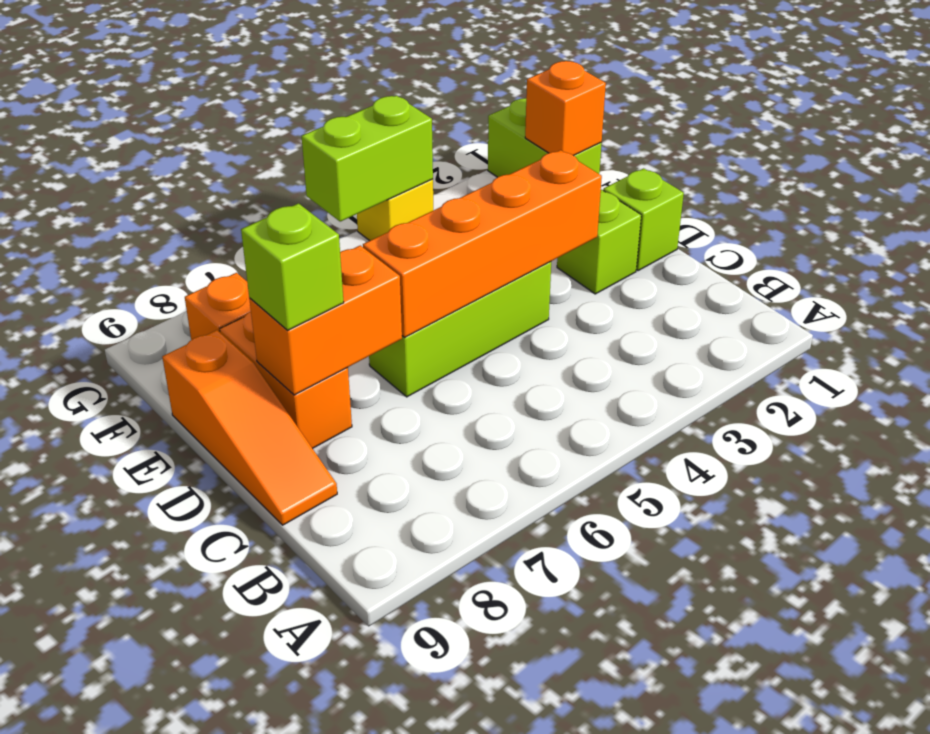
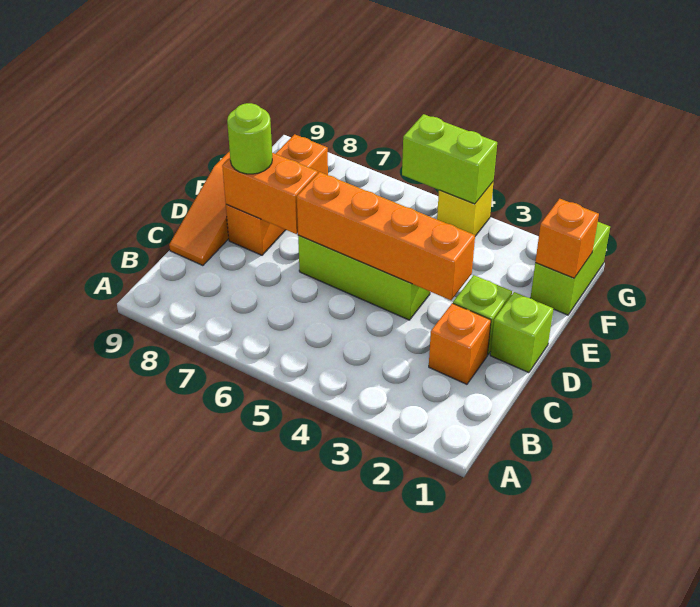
none -> orange 1x1 brick [429,303,491,384]
lime 1x1 brick [241,203,344,330] -> lime 1x1 round brick [227,103,272,174]

